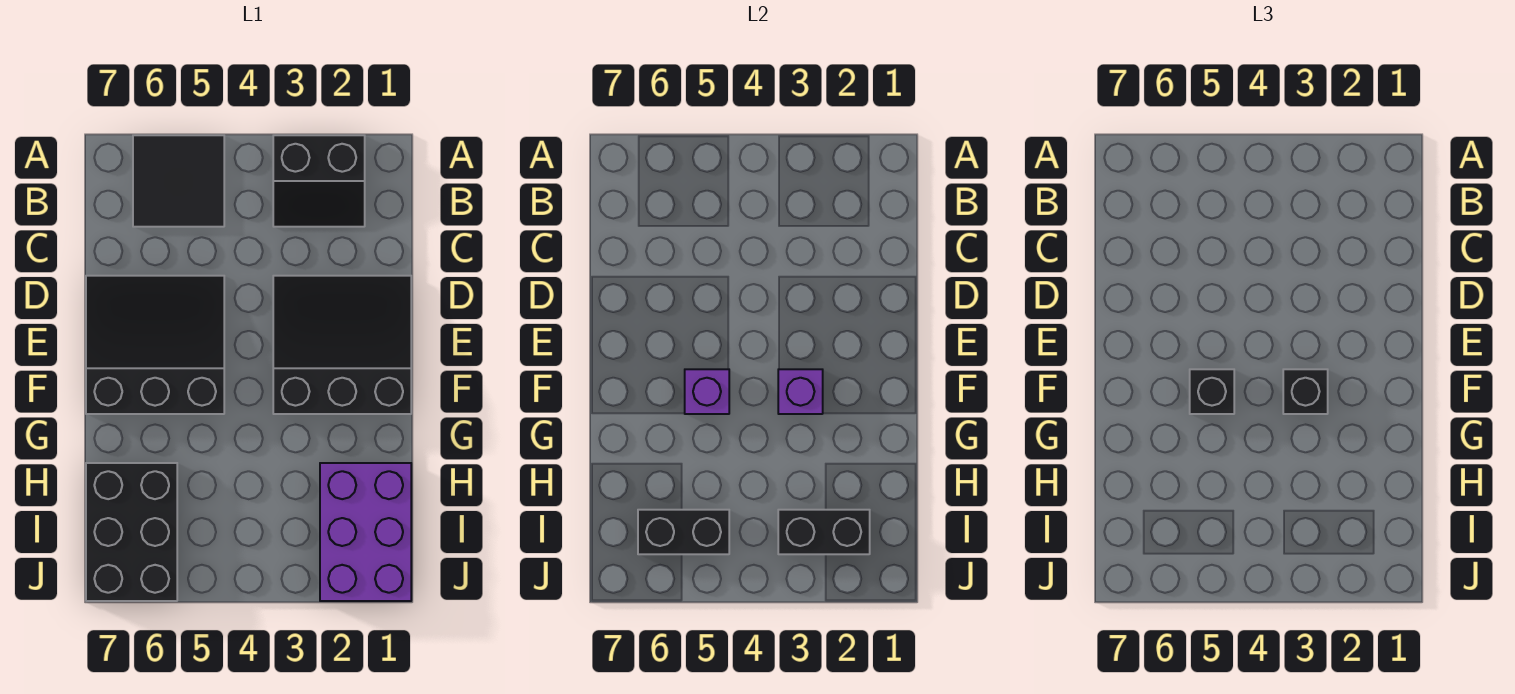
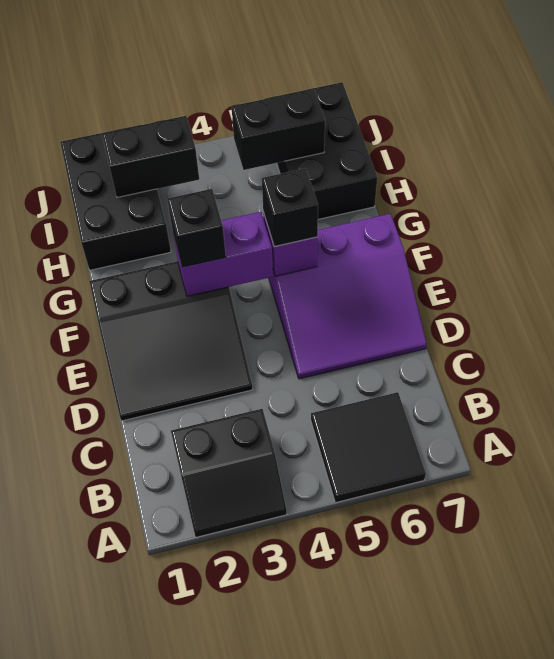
black 2x2 slope [273,135,365,227] -> black 2x2 slope turned to [171,409,287,537]
black 3x3 slope [86,276,224,414] -> purple 3x3 slope [269,214,427,379]
purple 1x1 brick [778,369,823,414] -> purple 1x2 brick [173,212,273,296]
purple 2x3 brick [320,463,411,601] -> black 2x3 brick [60,125,171,270]

